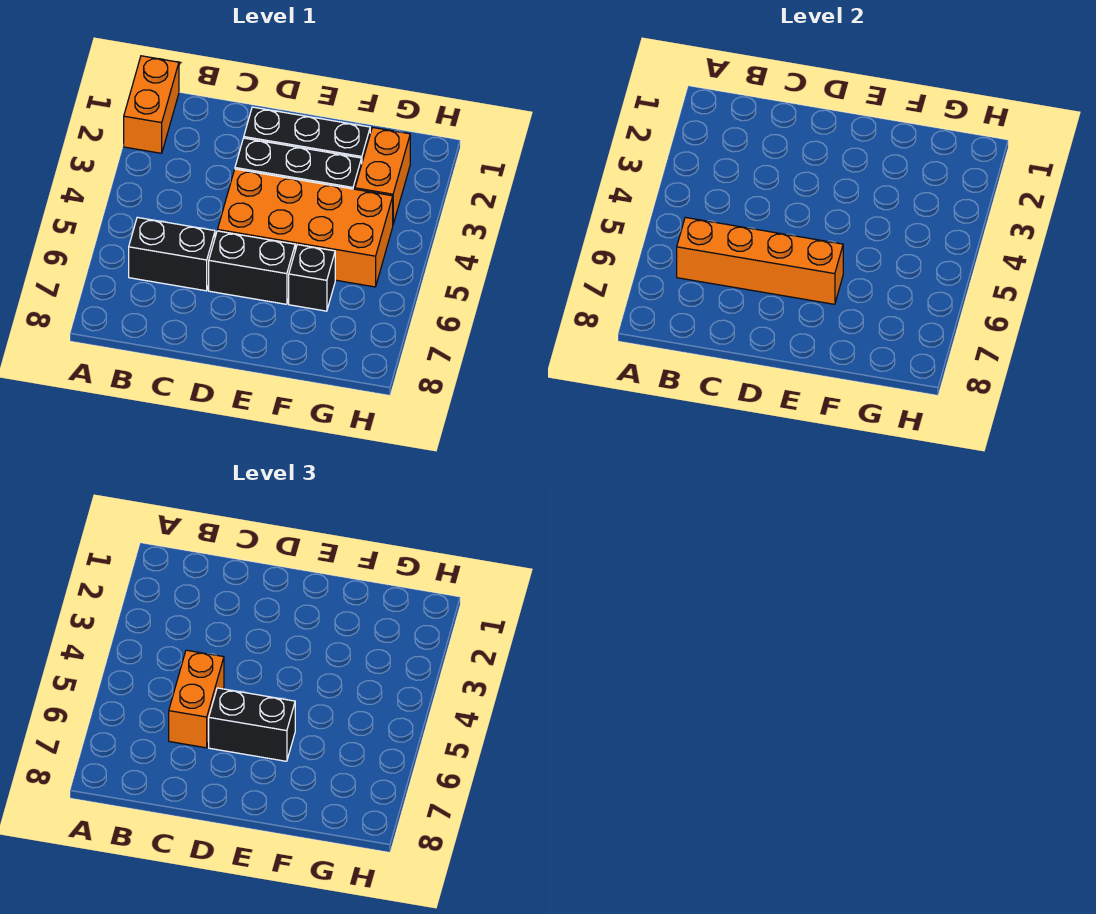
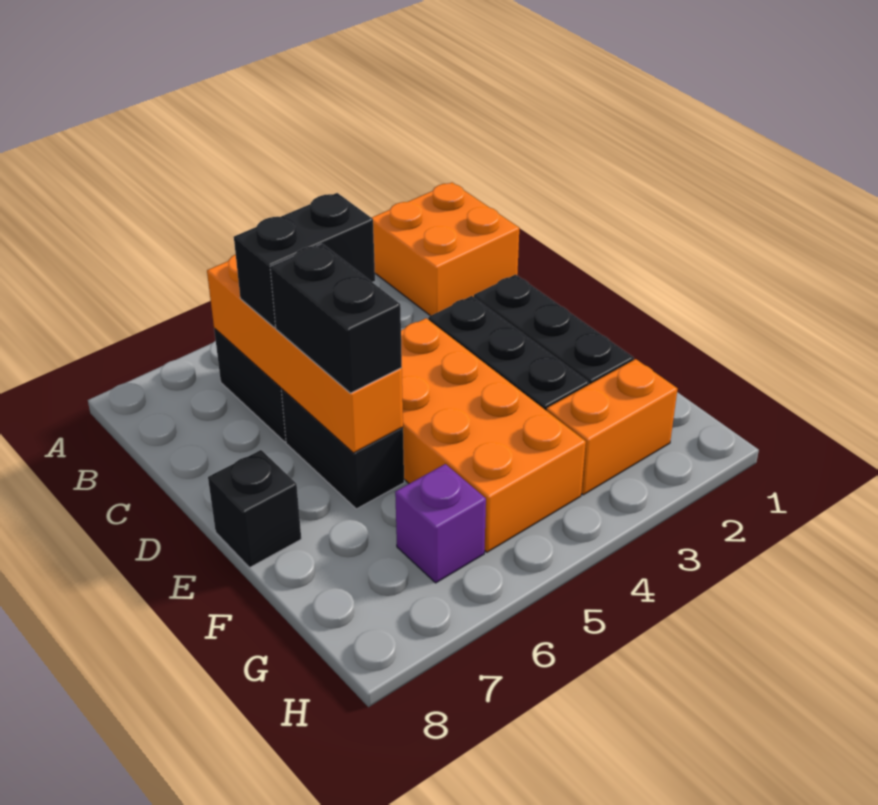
orange 1x2 brick [124,56,179,153] -> orange 2x2 brick [372,183,519,316]
orange 1x2 brick [169,650,224,748] -> black 1x2 brick [234,193,375,327]
black 1x1 brick [289,245,335,311] -> black 1x1 brick moved to [208,450,301,568]
none -> purple 1x1 brick [395,464,486,583]

